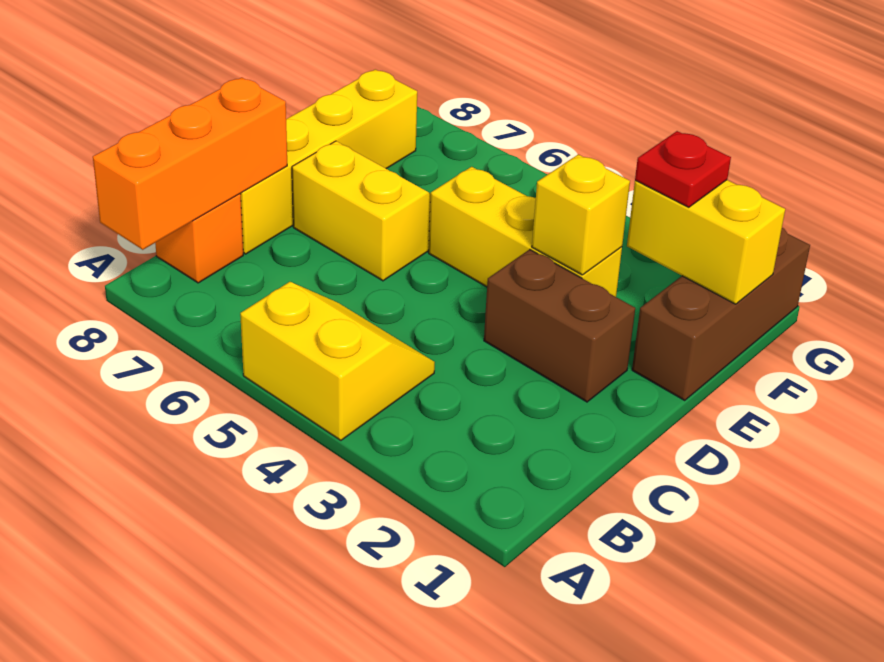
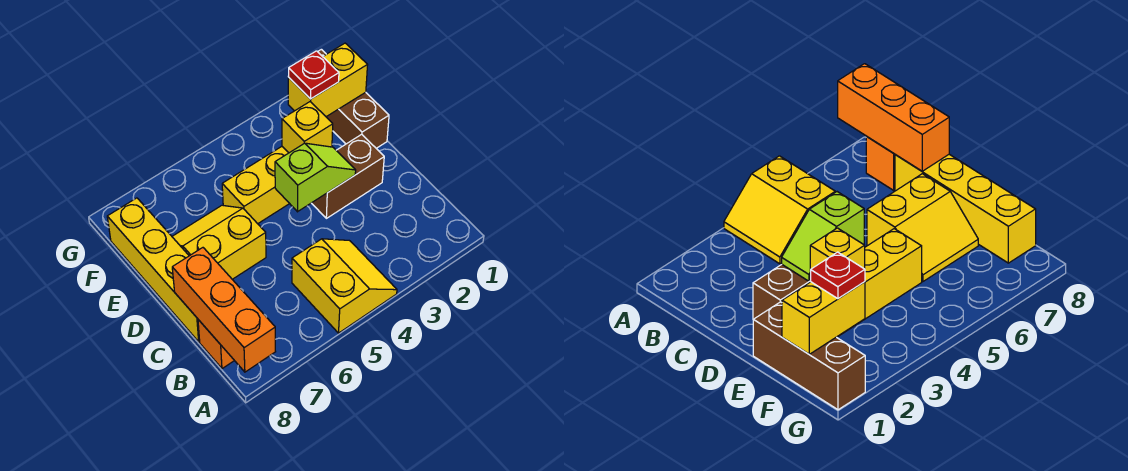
yellow 2x2 slope [240,282,435,440] -> yellow 2x2 slope turned to [292,239,397,333]
none -> lime 1x2 slope [275,143,356,212]

